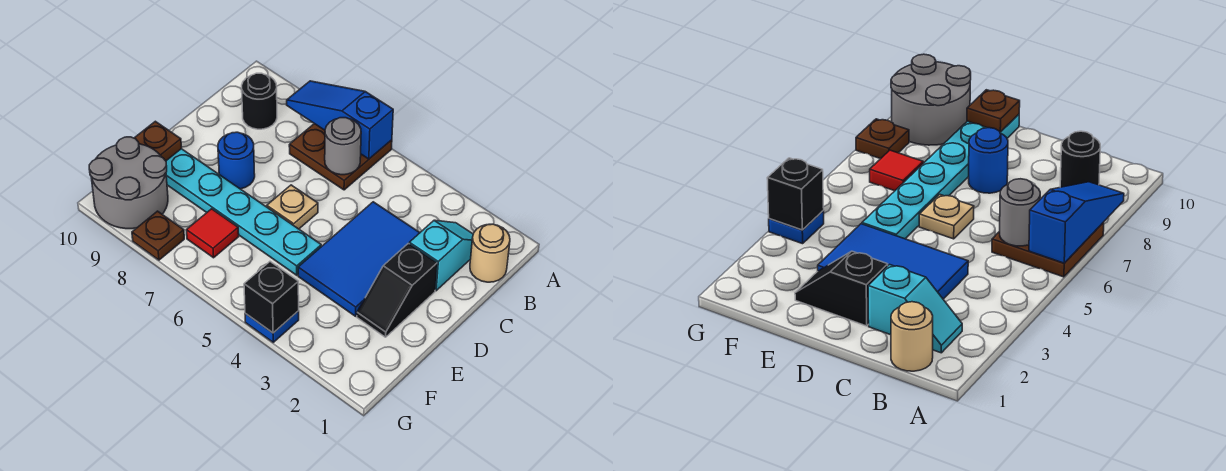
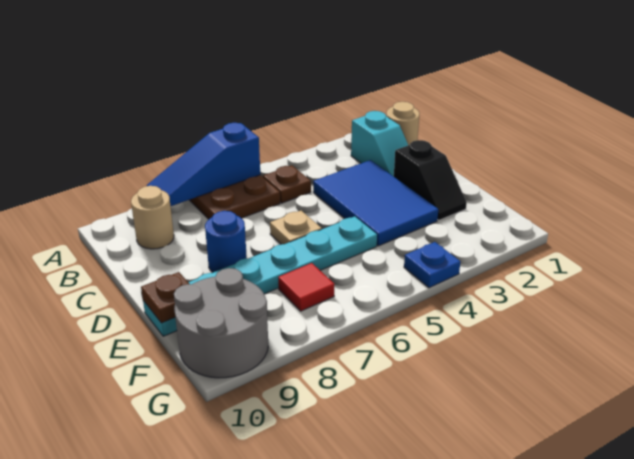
cyan 1x2 slope [409,220,473,291] -> cyan 1x2 slope turned to [351,111,408,176]
grey 1x1 round brick [325,118,361,175] -> none
black 1x1 round brick [242,73,277,129] -> tan 1x1 round brick [131,186,174,249]
black 1x1 brick [244,262,299,333] -> none
brown 1x1 plate [132,211,184,260] -> brown 1x1 plate moved to [263,165,311,203]

